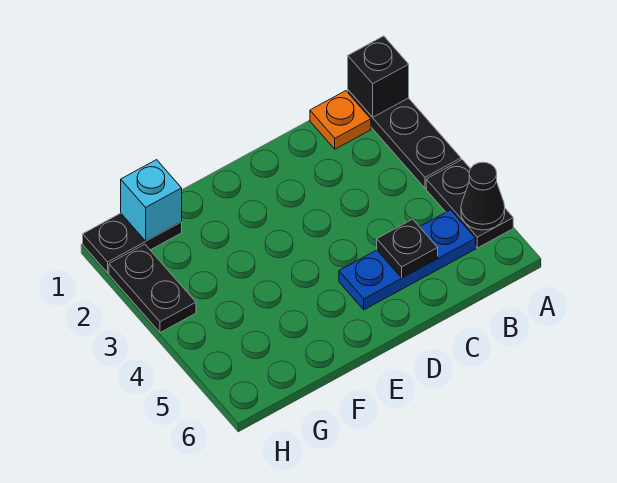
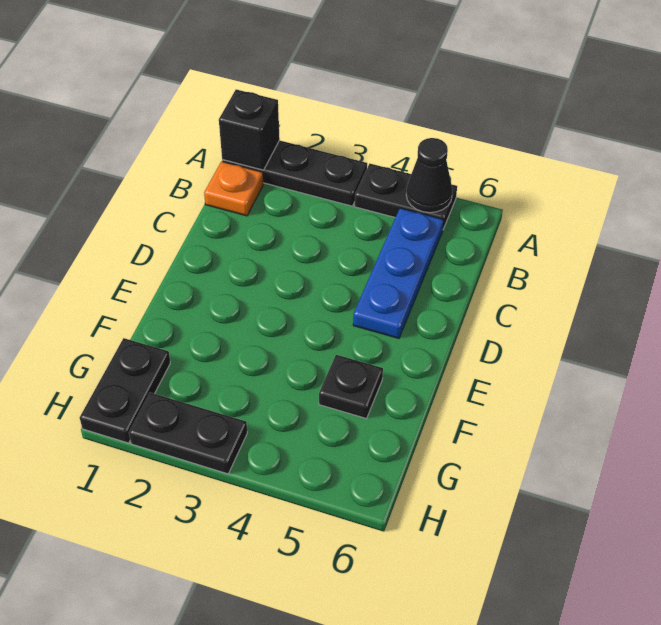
black 1x1 plate [377,219,438,278] -> black 1x1 plate moved to [319,355,383,419]
cyan 1x1 brick [121,160,182,241] -> none

